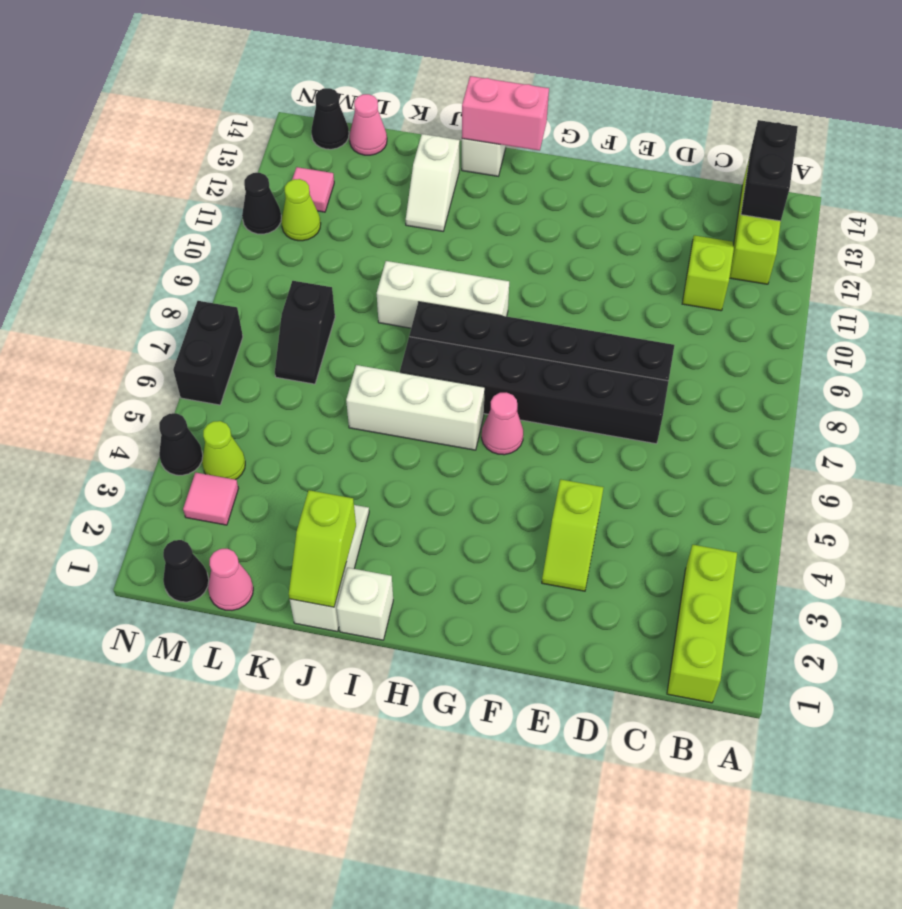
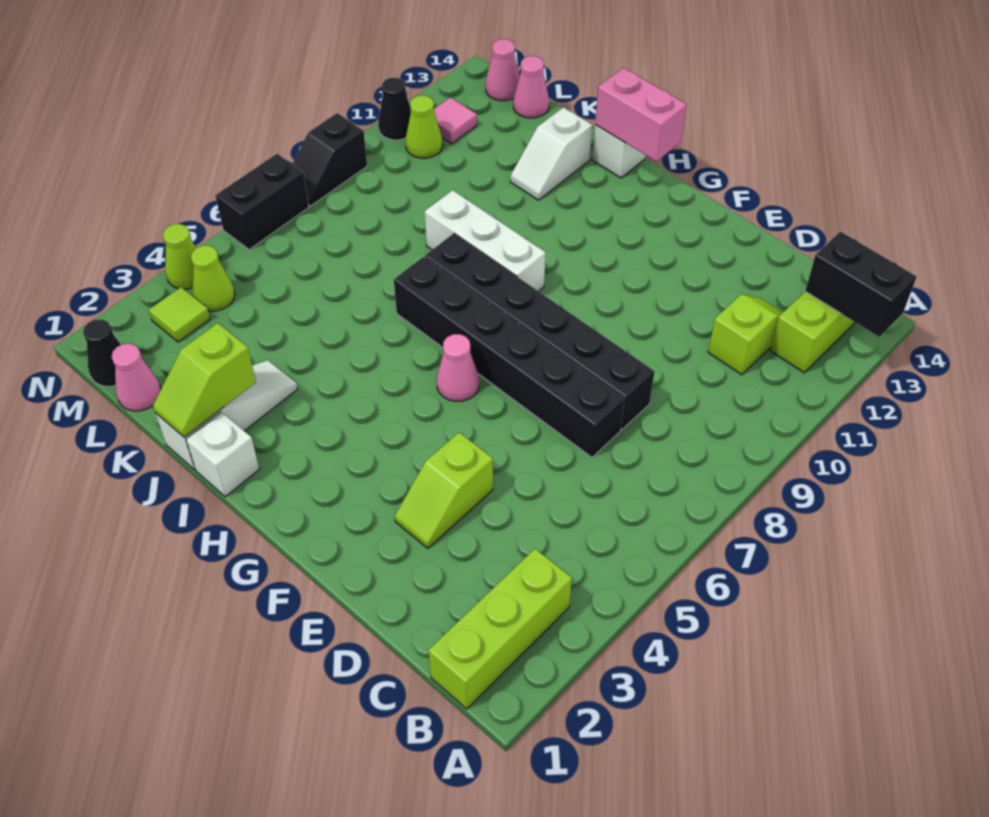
black 1x2 brick [741,120,798,221] -> black 1x2 brick turned to [805,232,917,337]
white 1x3 brick [346,365,485,450] -> none
black 1x2 slope [275,281,335,384] -> black 1x2 slope moved to [293,113,367,206]
pink 1x1 tile [183,472,238,525] -> lime 1x1 tile [149,287,210,342]
black 1x1 cone [311,88,349,149] -> pink 1x1 cone [486,39,520,101]
black 1x1 cone [159,413,203,475] -> lime 1x1 cone [163,224,196,289]

